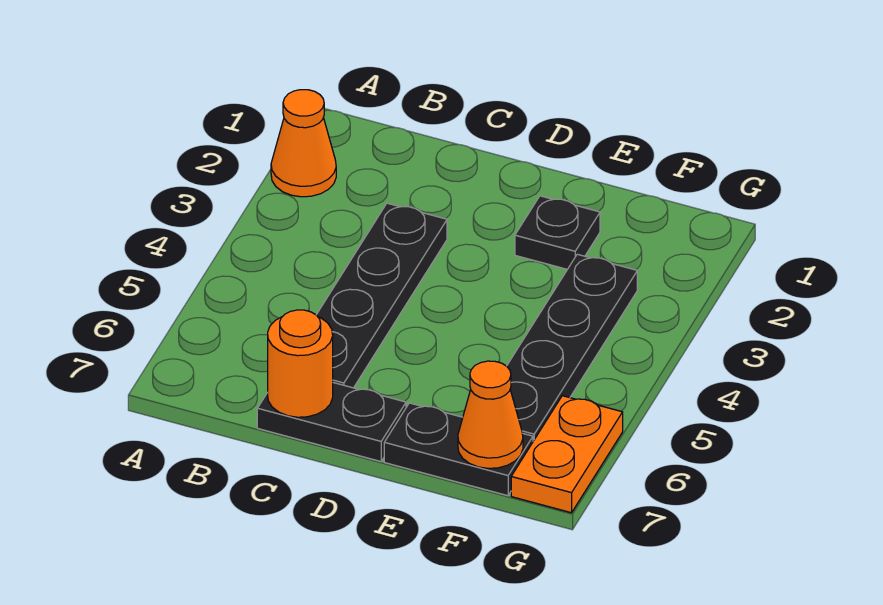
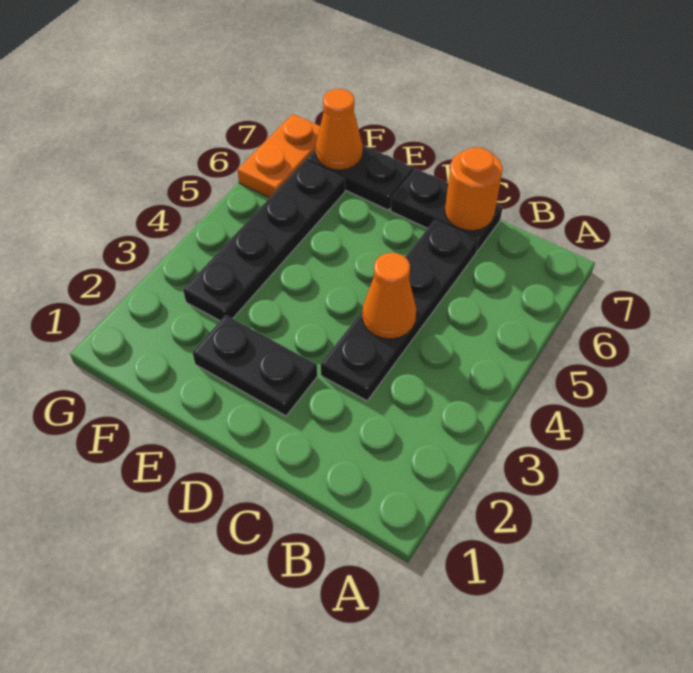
orange 1x1 cone [271,90,336,197] -> orange 1x1 cone moved to [362,253,416,339]
black 1x1 plate [515,196,600,269] -> black 1x2 plate [193,315,317,416]

